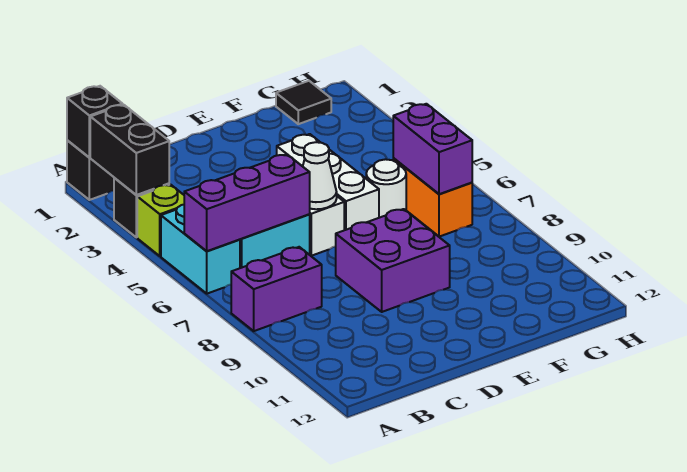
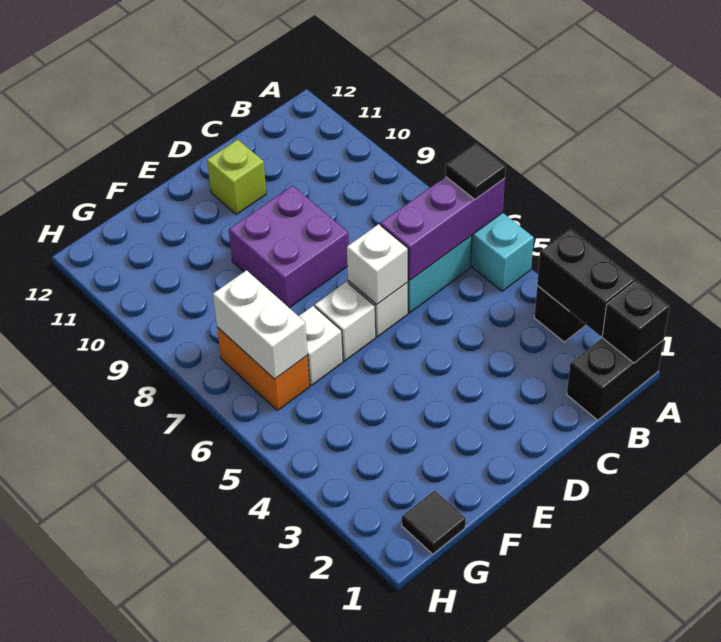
lime 1x1 brick [137,185,184,256] -> lime 1x1 brick moved to [207,140,266,214]
none -> black 1x1 tile [445,144,506,199]
purple 1x2 brick [231,247,322,331] -> none
white 1x1 cone [303,142,337,209] -> white 1x1 brick [347,224,408,305]
white 1x3 brick [277,134,379,230] -> white 1x1 brick [315,282,376,361]
white 1x1 round brick [366,159,406,218] -> white 1x1 brick [299,306,343,385]
purple 1x2 brick [393,104,472,194] -> white 1x2 brick [213,270,308,379]

